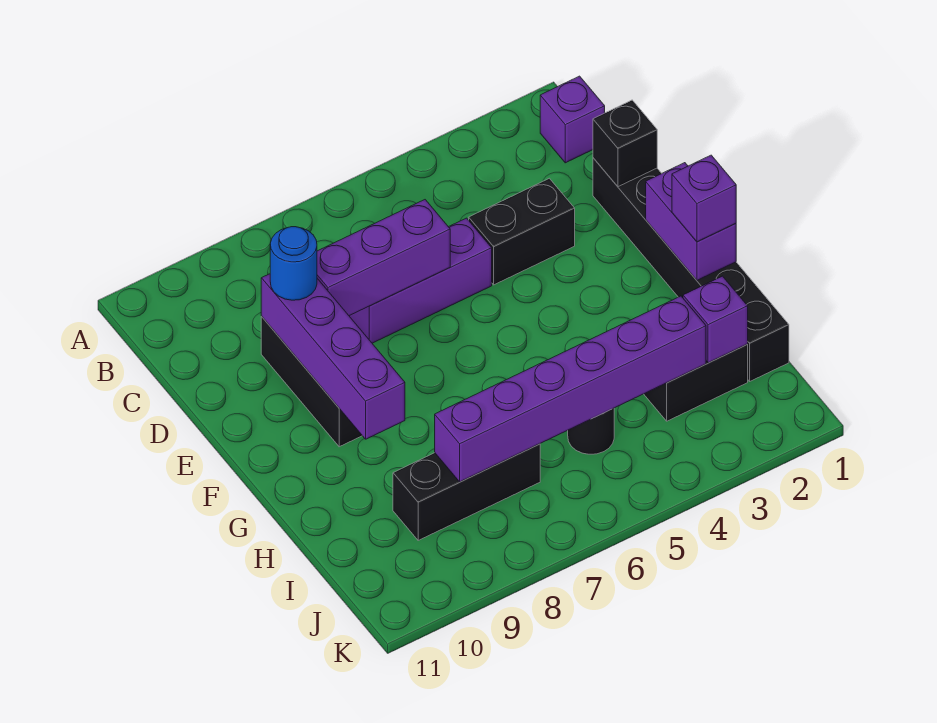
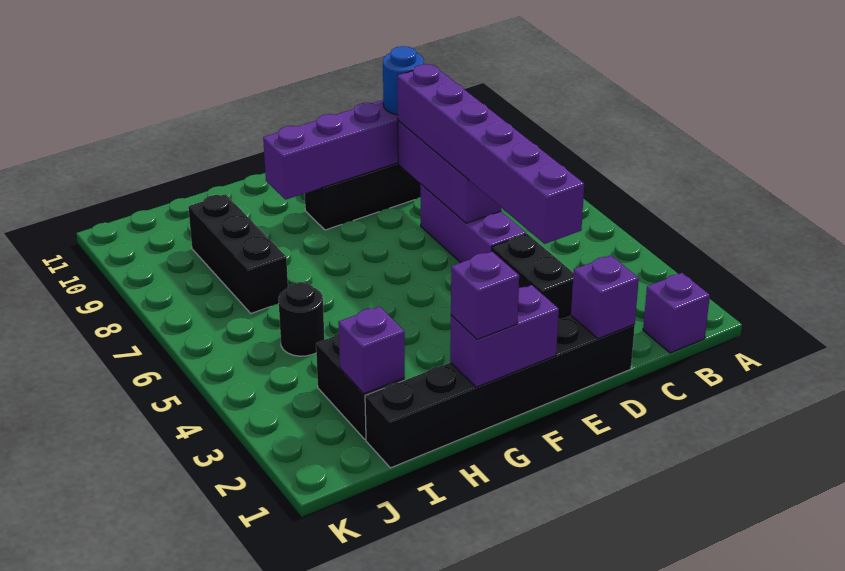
black 1x1 brick [593,100,657,187] -> purple 1x1 brick [571,255,639,339]
purple 1x6 brick [435,296,706,482] -> purple 1x6 brick moved to [397,64,584,244]

